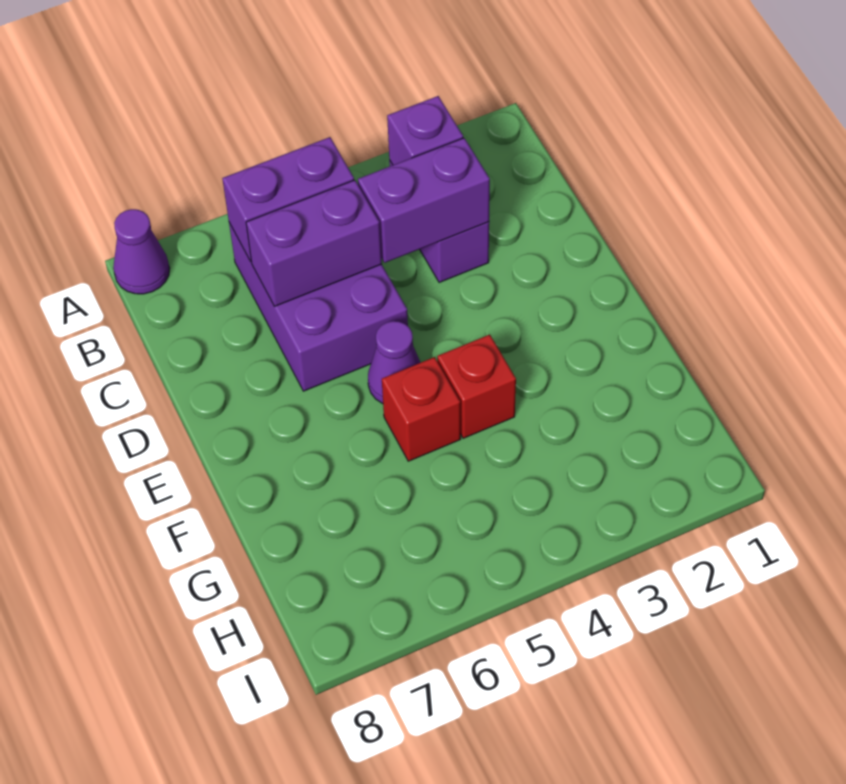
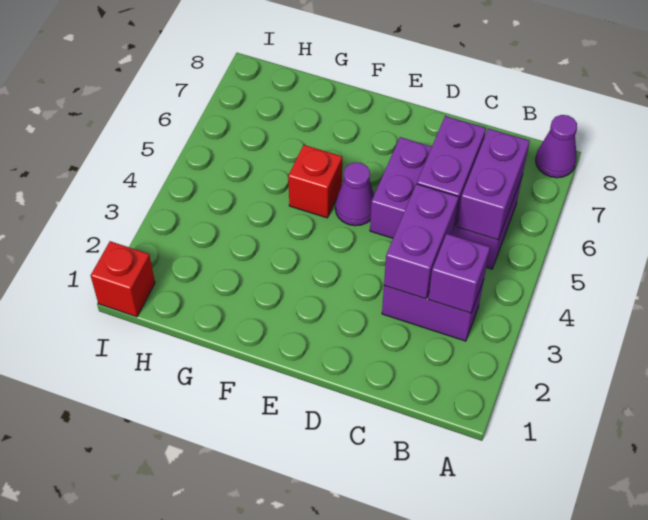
red 1x1 brick [437,335,516,438] -> red 1x1 brick moved to [91,241,155,317]

